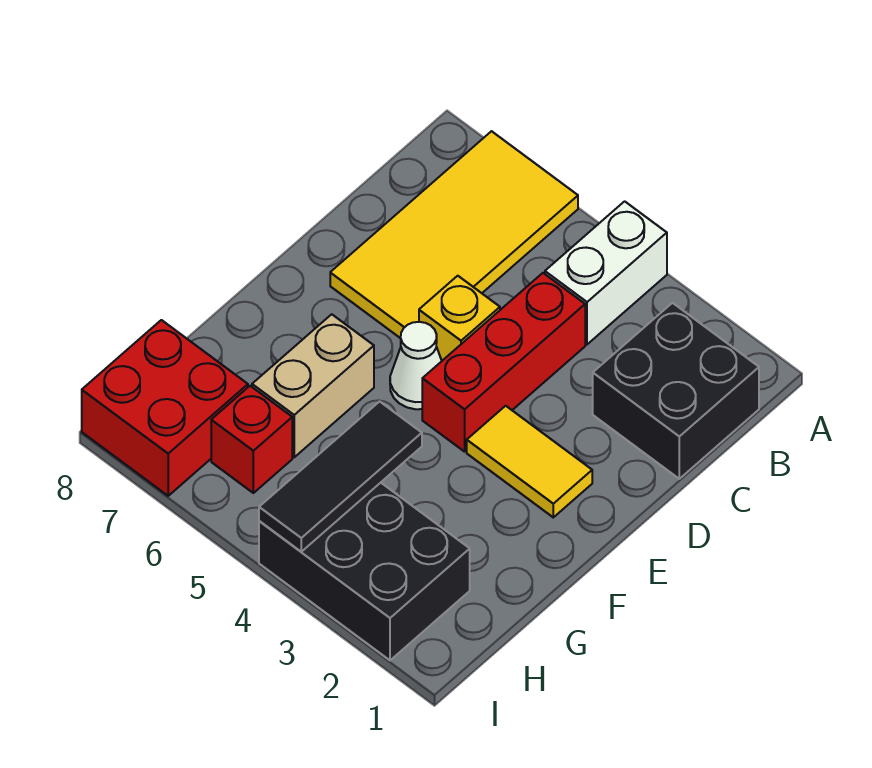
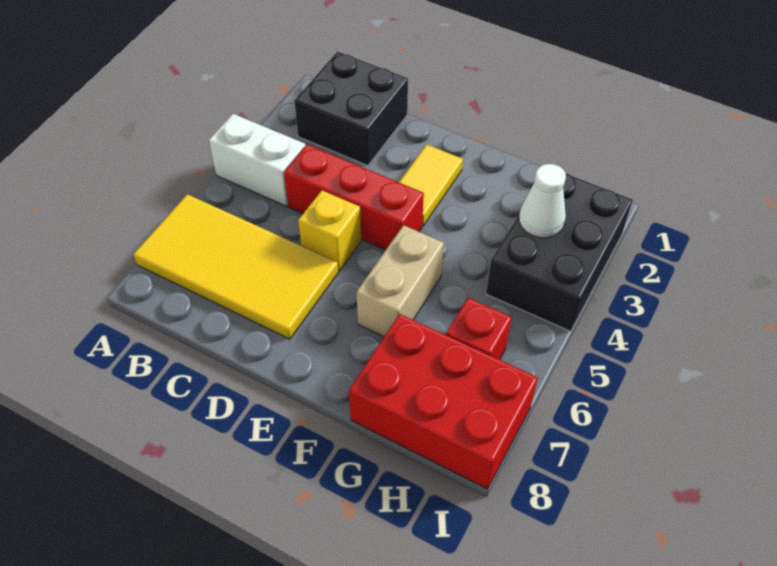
white 1x1 cone [390,322,442,409] -> white 1x1 cone moved to [519,164,566,238]
tan 1x2 brick [252,314,374,457] -> tan 1x2 brick turned to [357,225,444,337]
black 1x3 tile [259,401,422,552] -> none
red 2x2 brick [82,320,248,496] -> red 2x3 brick [349,314,538,489]

